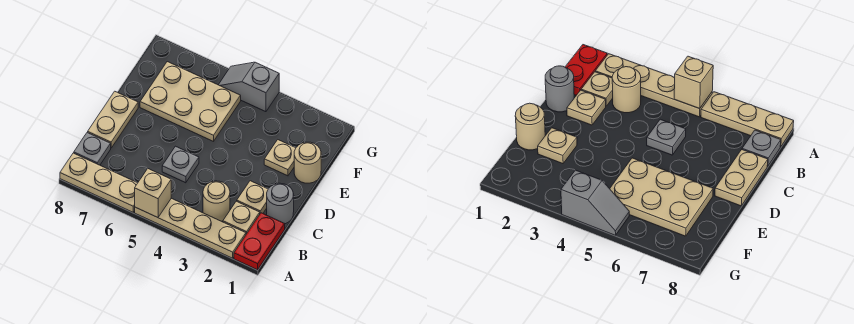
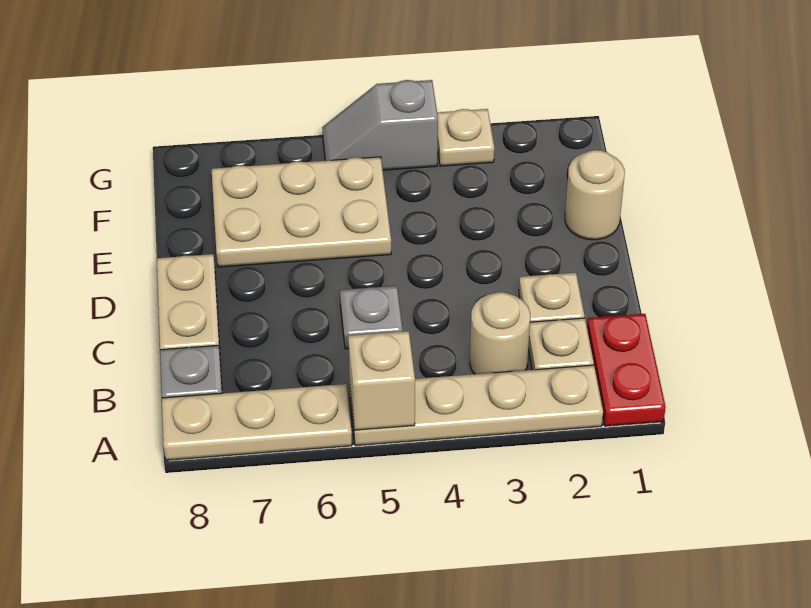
grey 1x1 round brick [267,183,294,224] -> none
tan 1x1 plate [264,140,296,176] -> tan 1x1 plate moved to [437,109,494,166]

